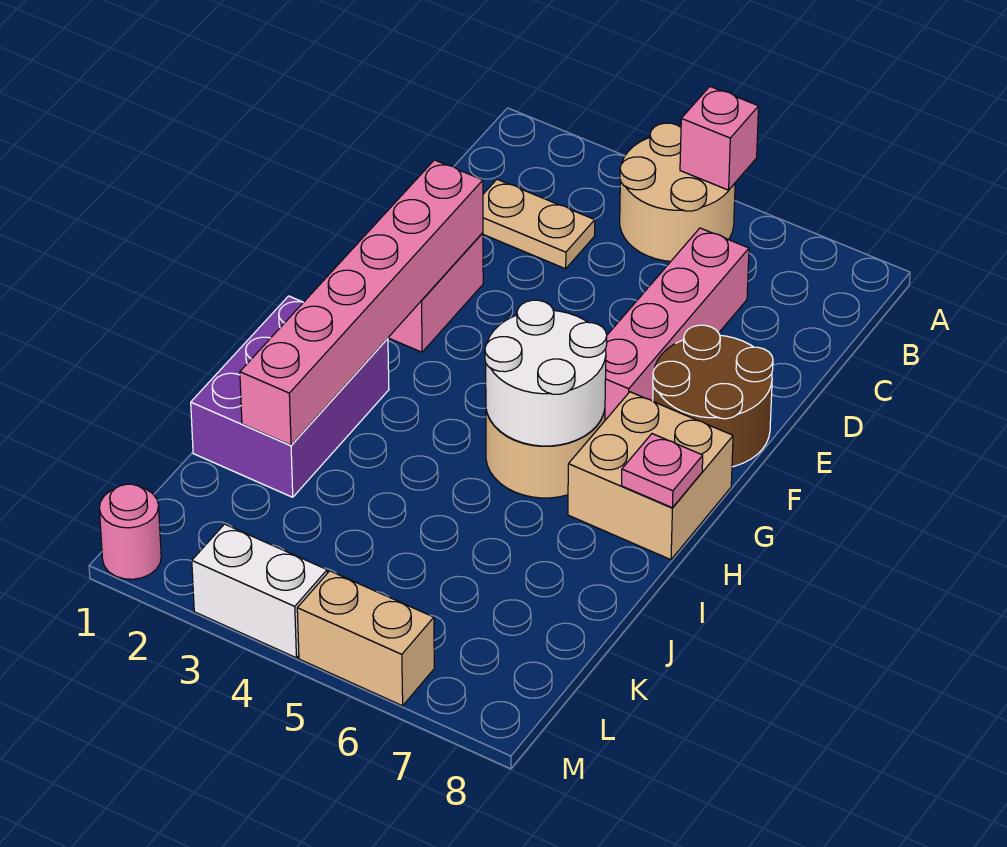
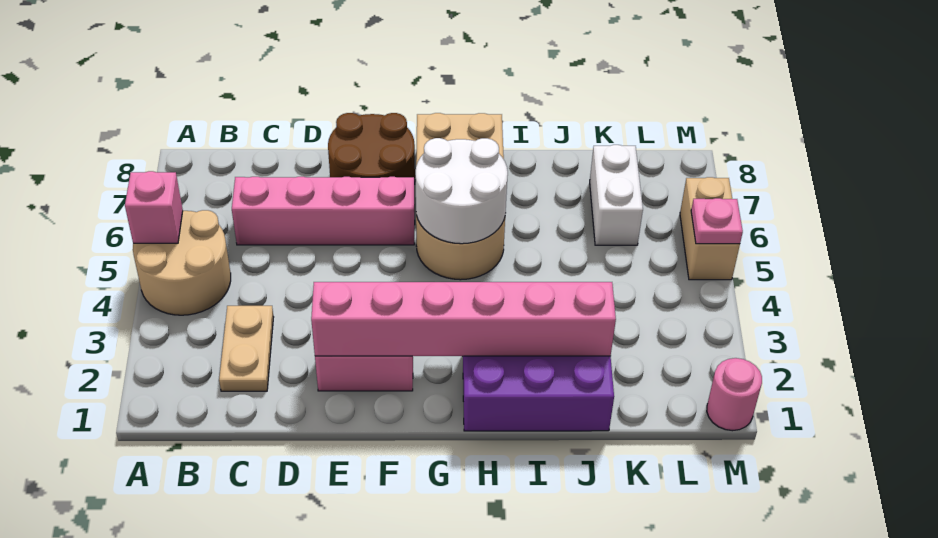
pink 1x1 plate [622,434,703,508] -> pink 1x1 plate moved to [691,198,743,244]
white 1x2 brick [192,524,327,658] -> white 1x2 brick moved to [590,145,643,245]

